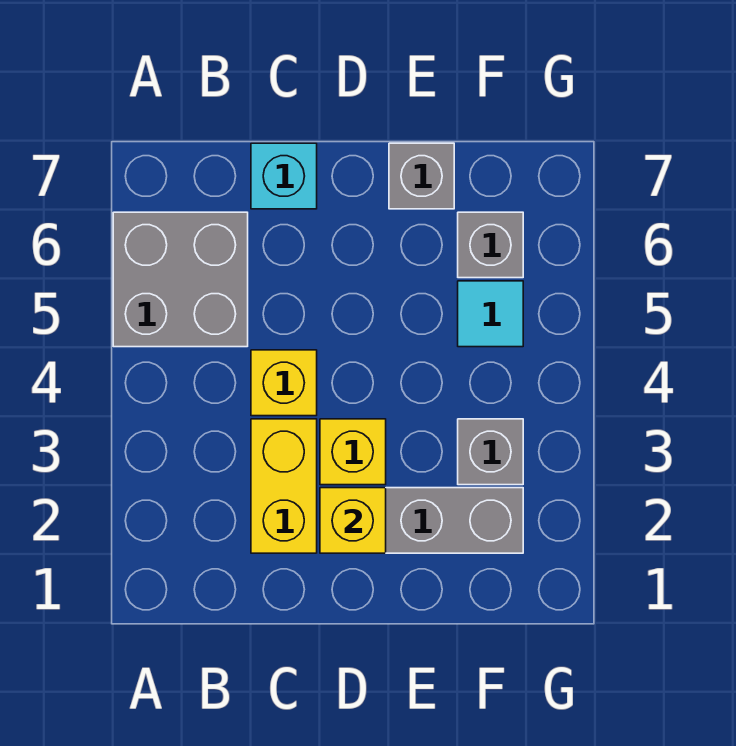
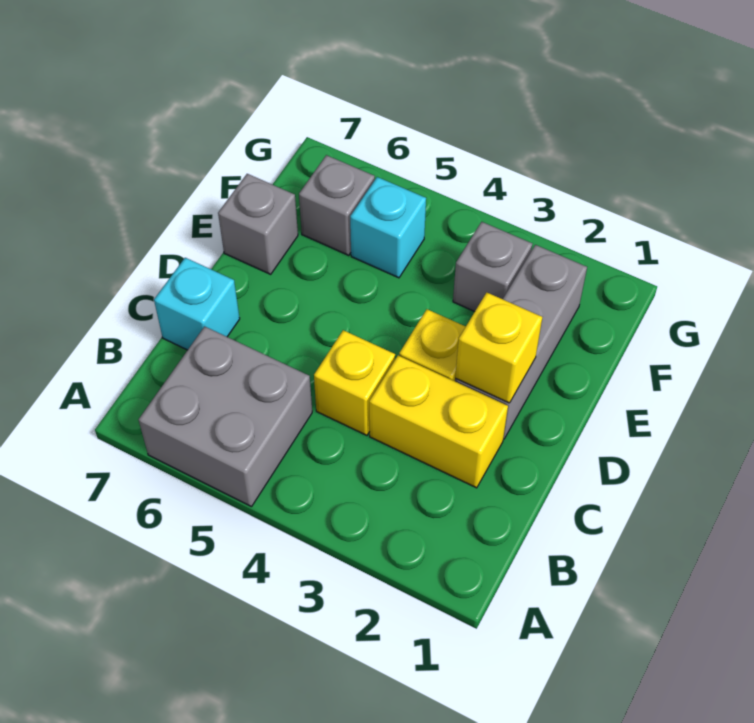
cyan 1x1 tile [458,281,523,347] -> cyan 1x1 brick [350,177,426,278]

